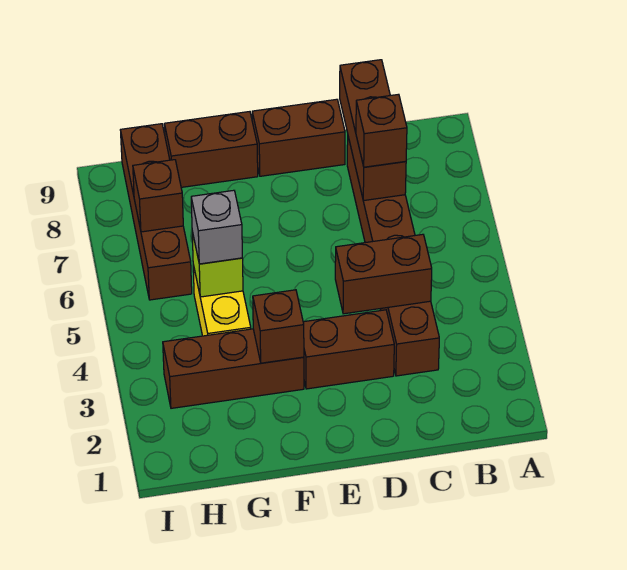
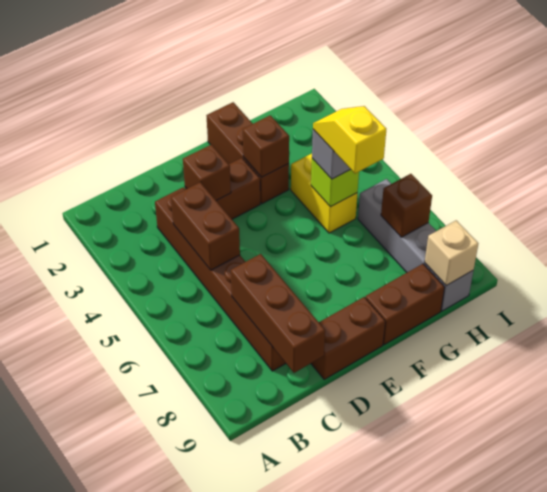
brown 1x2 brick [335,234,432,314] -> brown 1x2 brick turned to [171,182,240,270]
brown 1x1 brick [356,94,407,167] -> brown 1x1 brick moved to [183,145,231,201]
brown 1x3 brick [163,329,304,408] -> brown 1x3 brick turned to [206,102,289,204]
none -> yellow 1x2 slope [313,106,386,174]
brown 1x4 brick [121,124,192,300] -> grey 1x4 brick [358,179,473,311]
none -> tan 1x1 brick [425,220,478,286]

